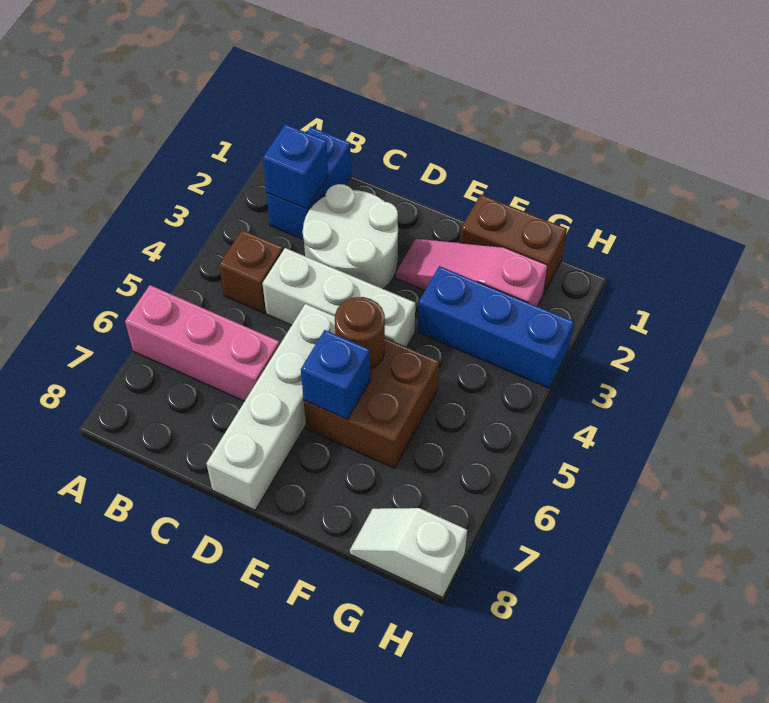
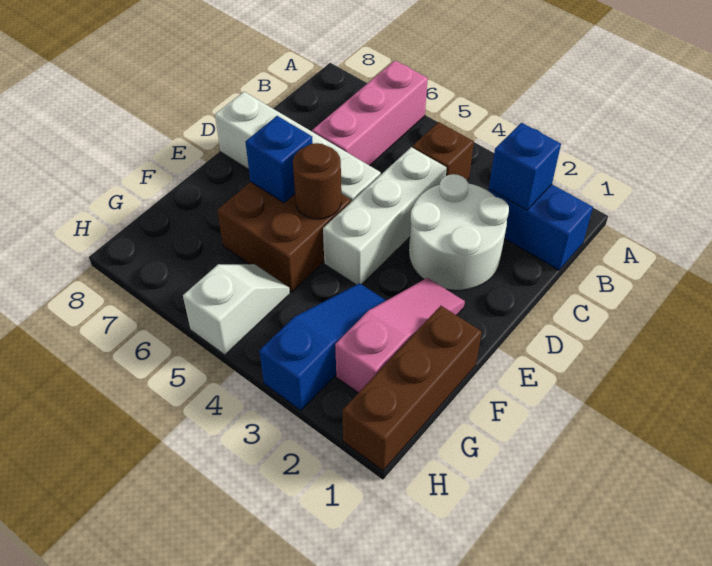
brown 1x2 brick [460,195,567,295] -> brown 1x3 brick [343,306,482,471]
blue 1x3 brick [418,266,574,388] -> blue 1x3 slope [260,283,386,411]
white 1x2 slope [350,508,467,598] -> white 1x2 slope moved to [183,264,290,355]

